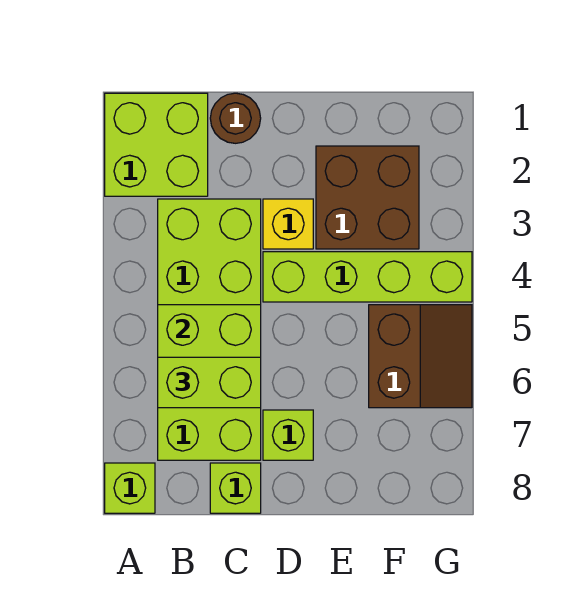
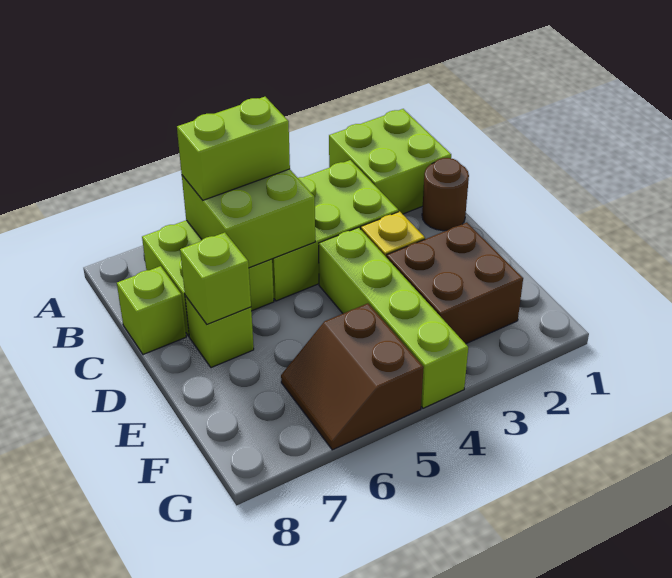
lime 1x1 brick [105,463,155,513] -> lime 1x1 brick moved to [180,232,251,324]
lime 1x2 brick [158,357,261,408] -> lime 1x2 brick turned to [177,97,290,200]
brown 2x2 slope [369,305,472,408] -> brown 2x2 slope turned to [281,303,424,450]

